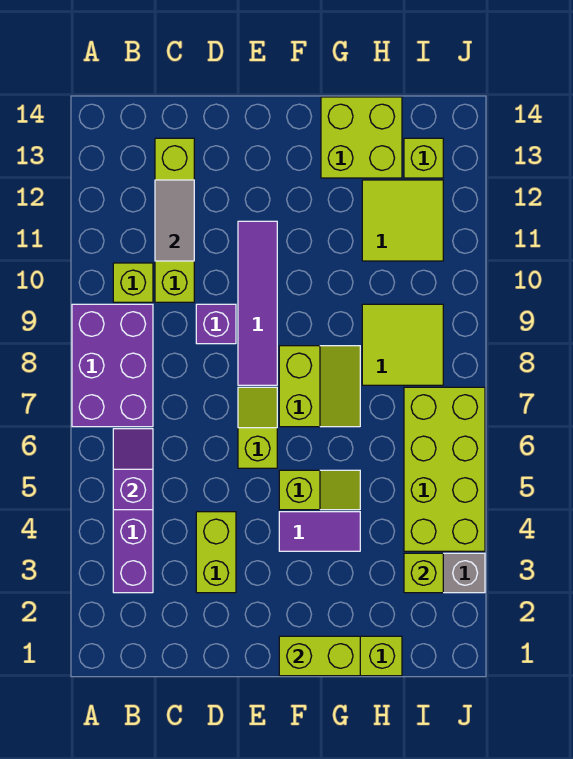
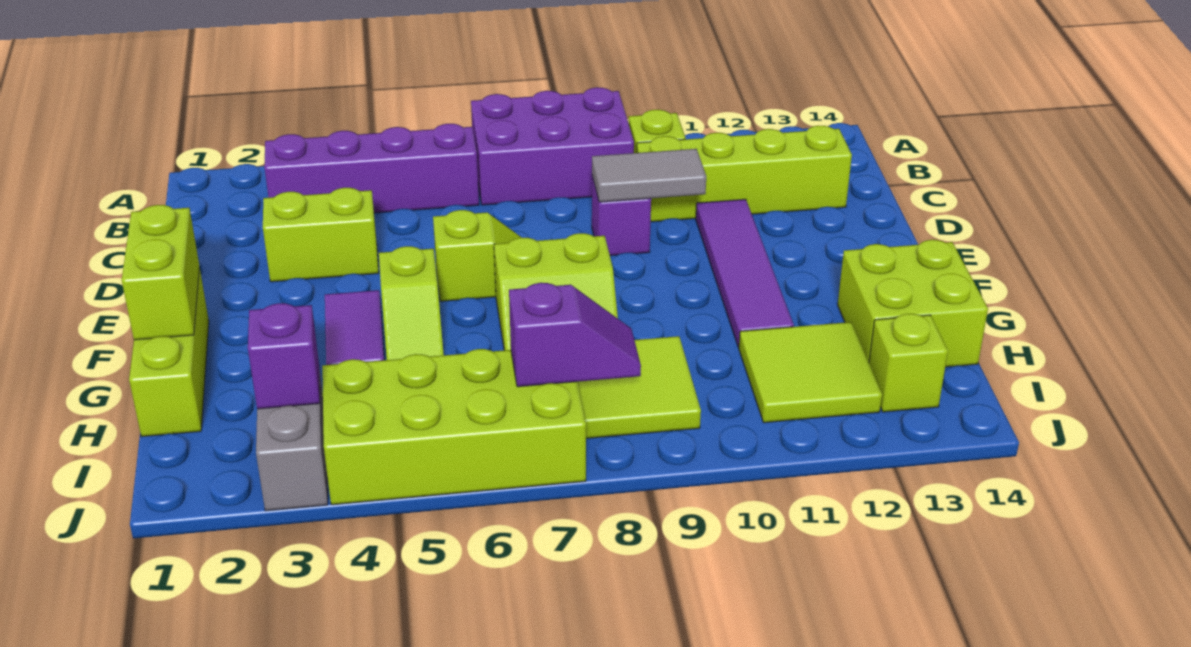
purple 1x2 slope [113,429,153,510] -> purple 1x2 slope moved to [509,283,641,387]
grey 1x2 tile [155,180,194,261] -> grey 1x2 tile moved to [592,149,706,202]
purple 1x4 tile [238,221,277,385] -> purple 1x4 tile turned to [696,199,794,347]
lime 1x1 brick [404,553,443,593] -> purple 1x1 brick [248,303,320,409]

